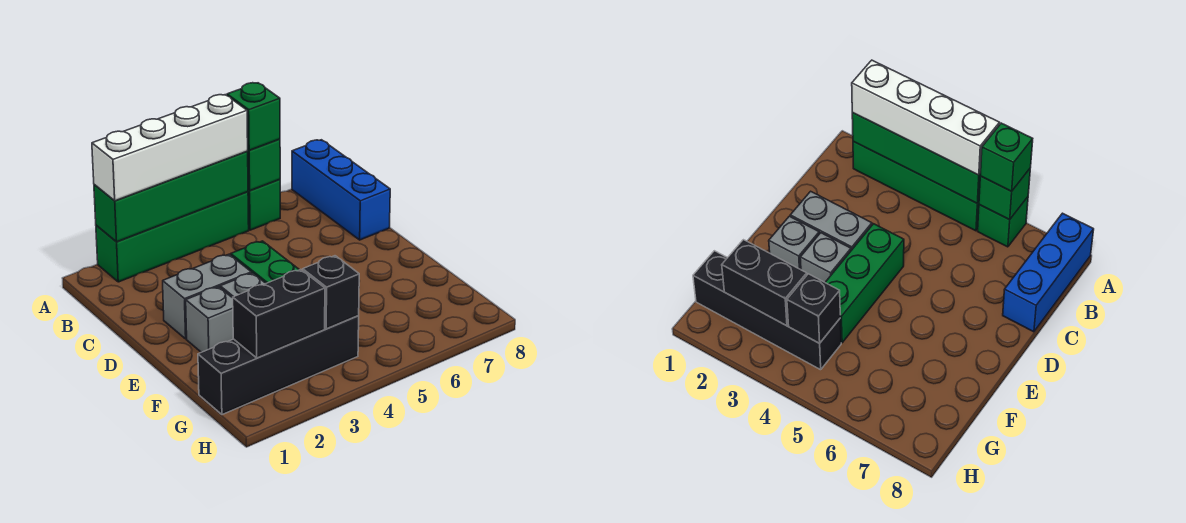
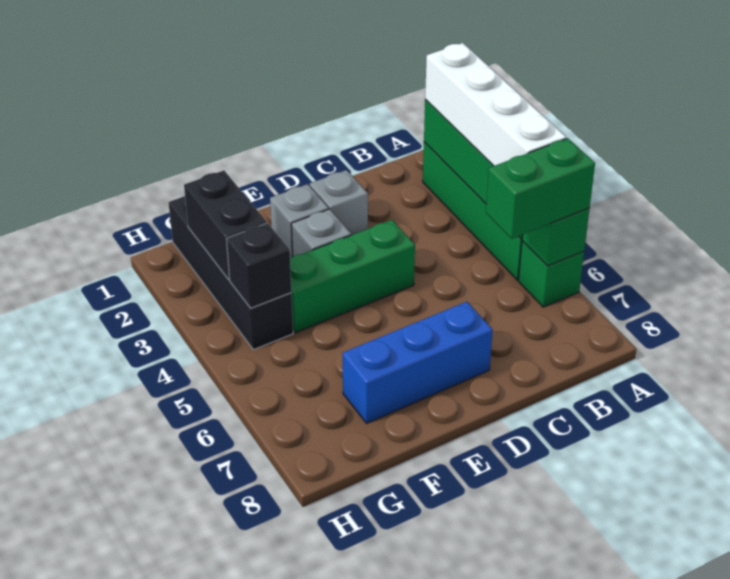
green 1x1 brick [227,83,280,150] -> green 1x2 brick [486,138,595,239]
blue 1x3 brick [292,140,390,240] -> blue 1x3 brick moved to [343,302,493,423]
grey 1x2 brick [163,254,251,339] -> grey 1x1 brick [310,170,368,235]

